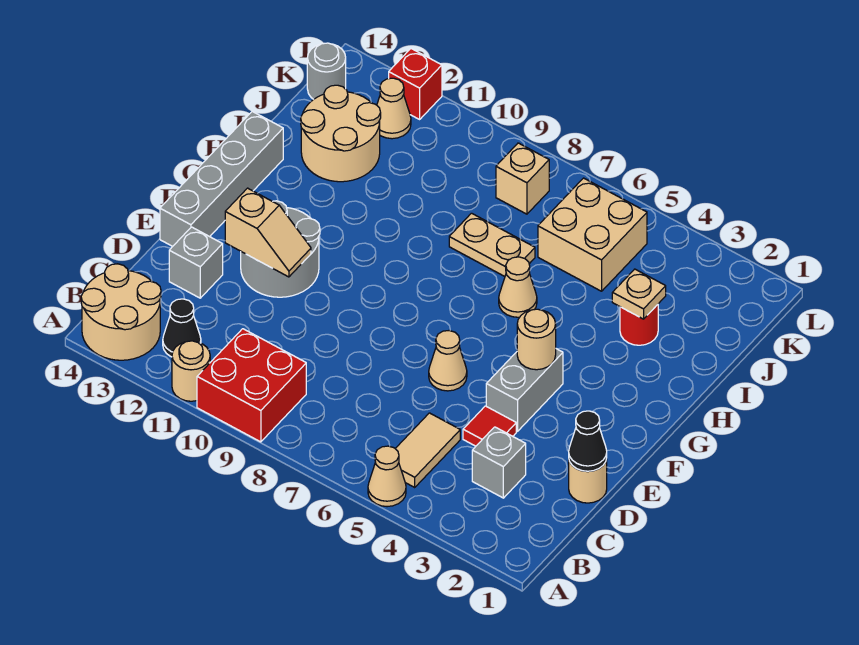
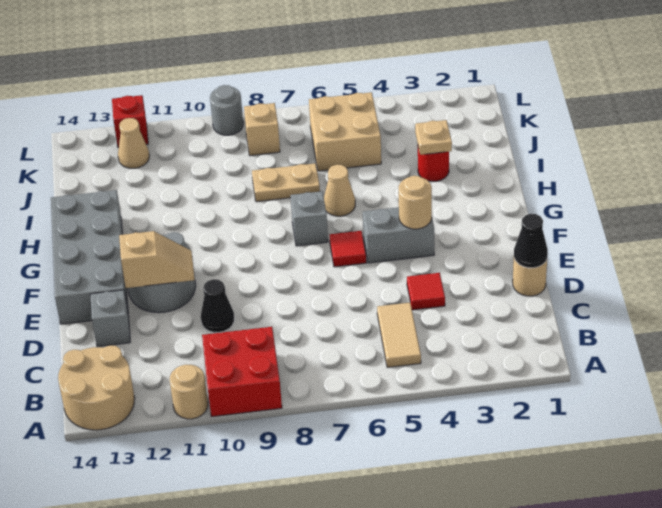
tan 1x1 cone [368,446,406,507] -> none
black 1x1 cone [163,299,201,357] -> black 1x1 cone moved to [201,279,234,332]
grey 1x1 brick [472,427,526,498] -> grey 1x1 brick moved to [291,191,328,246]
grey 1x2 brick [486,349,563,431] -> grey 1x2 brick turned to [363,207,434,263]
tan 1x1 cone [429,331,467,391] -> none
grey 1x4 brick [160,111,283,246] -> grey 2x4 brick [51,190,128,324]
none -> red 1x1 tile [330,231,366,267]
tan 2x2 round brick [301,85,381,182] -> none
grey 1x1 round brick [307,43,346,99] -> grey 1x1 round brick moved to [210,85,243,135]

